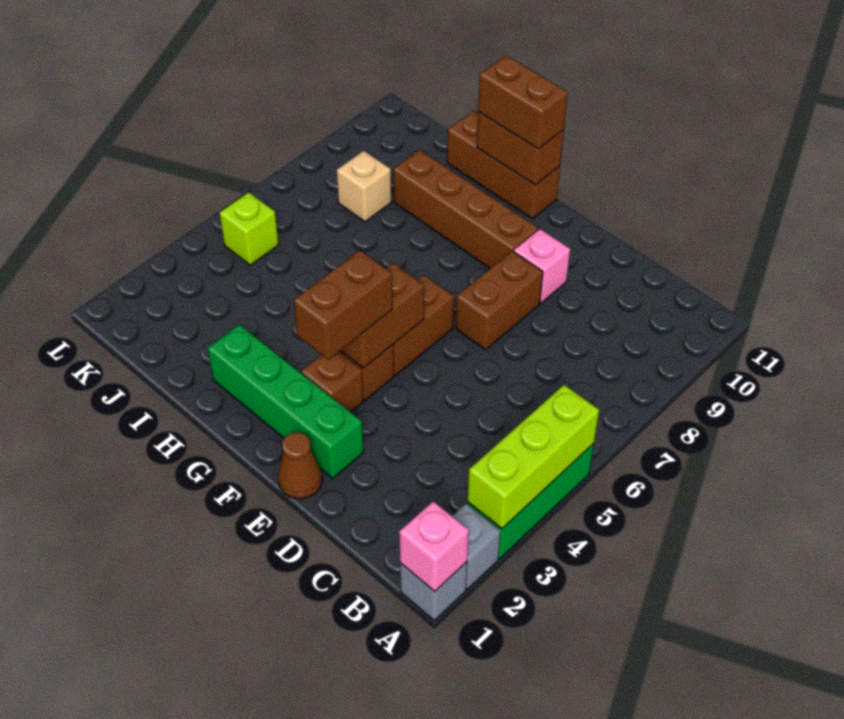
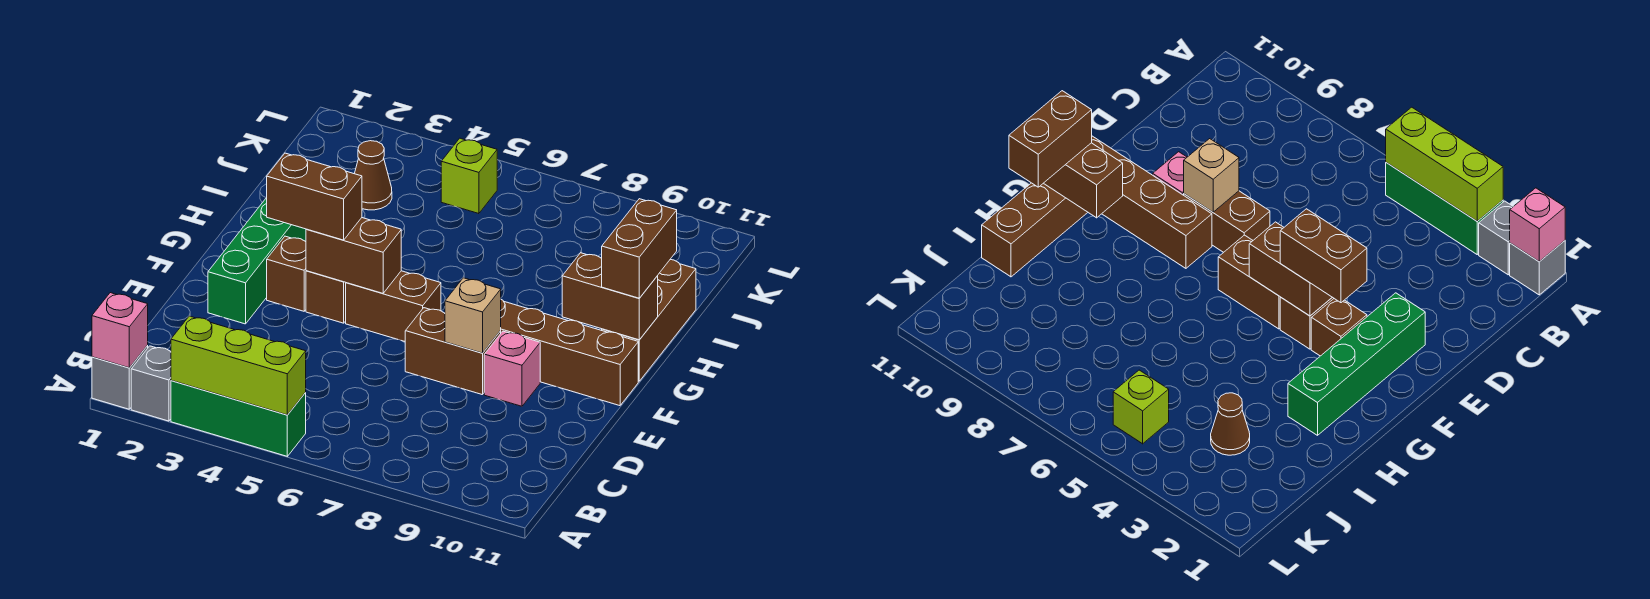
brown 1x1 cone [278,432,322,499] -> brown 1x1 cone moved to [354,141,392,210]
brown 1x4 brick [393,150,538,268] -> brown 1x4 brick turned to [501,300,638,406]
brown 1x2 brick [477,112,564,185] -> brown 1x2 brick turned to [562,253,658,340]
tan 1x1 brick [337,151,391,222] -> tan 1x1 brick moved to [445,278,501,353]

